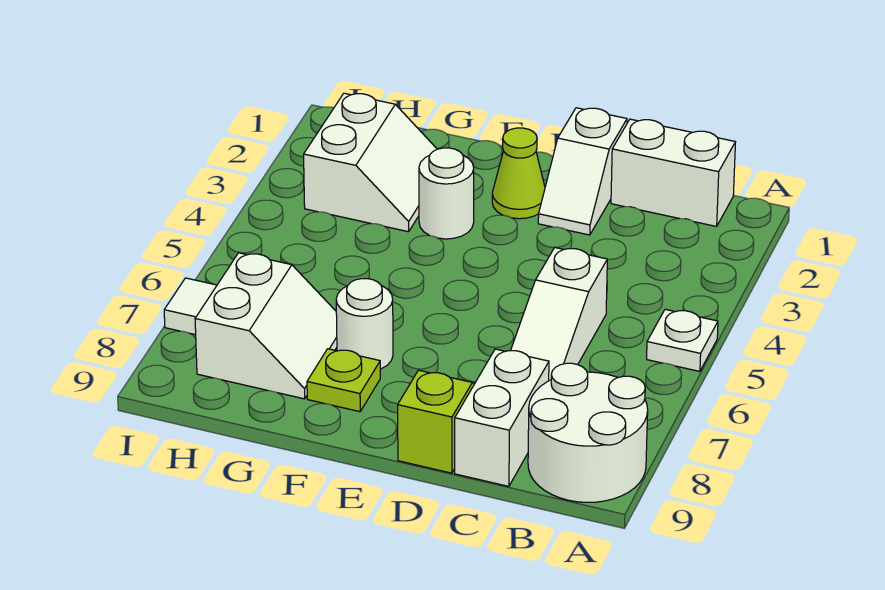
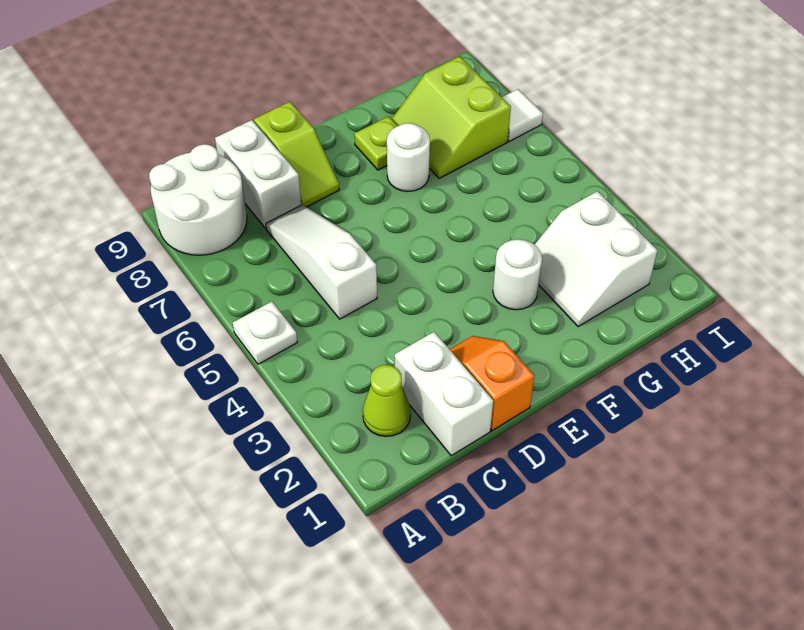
white 1x2 brick [611,119,736,227] -> white 1x2 brick turned to [395,332,493,456]
white 1x2 slope [538,108,627,235] -> orange 1x2 slope [450,336,534,431]
lime 1x1 cone [492,128,545,219] -> lime 1x1 cone moved to [363,365,411,436]
white 2x2 slope [195,253,337,399] -> lime 2x2 slope [392,56,511,179]

